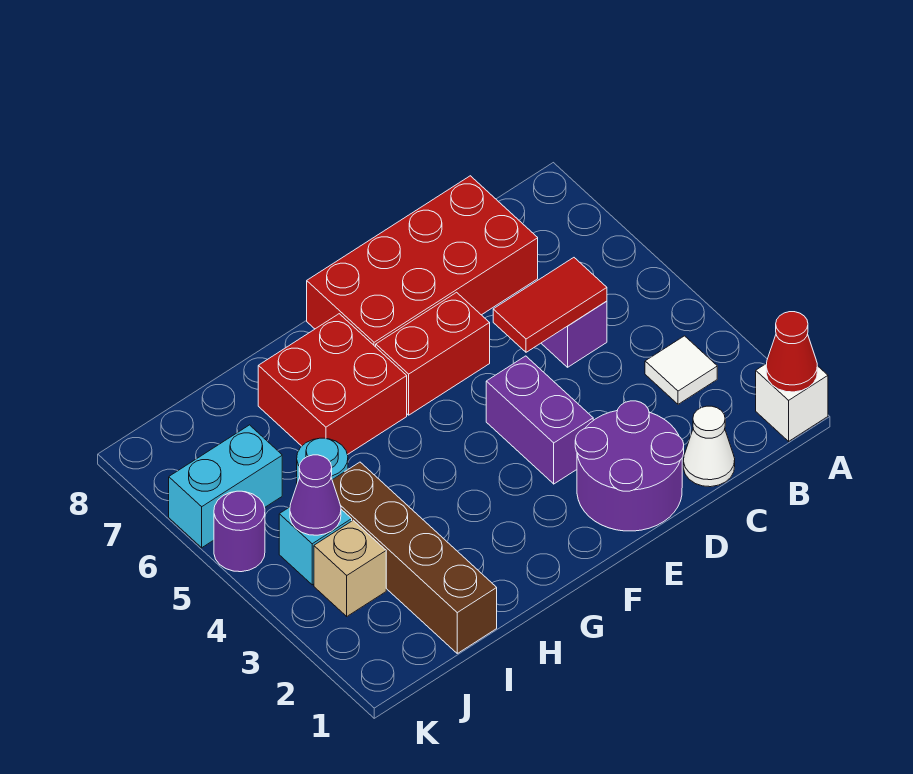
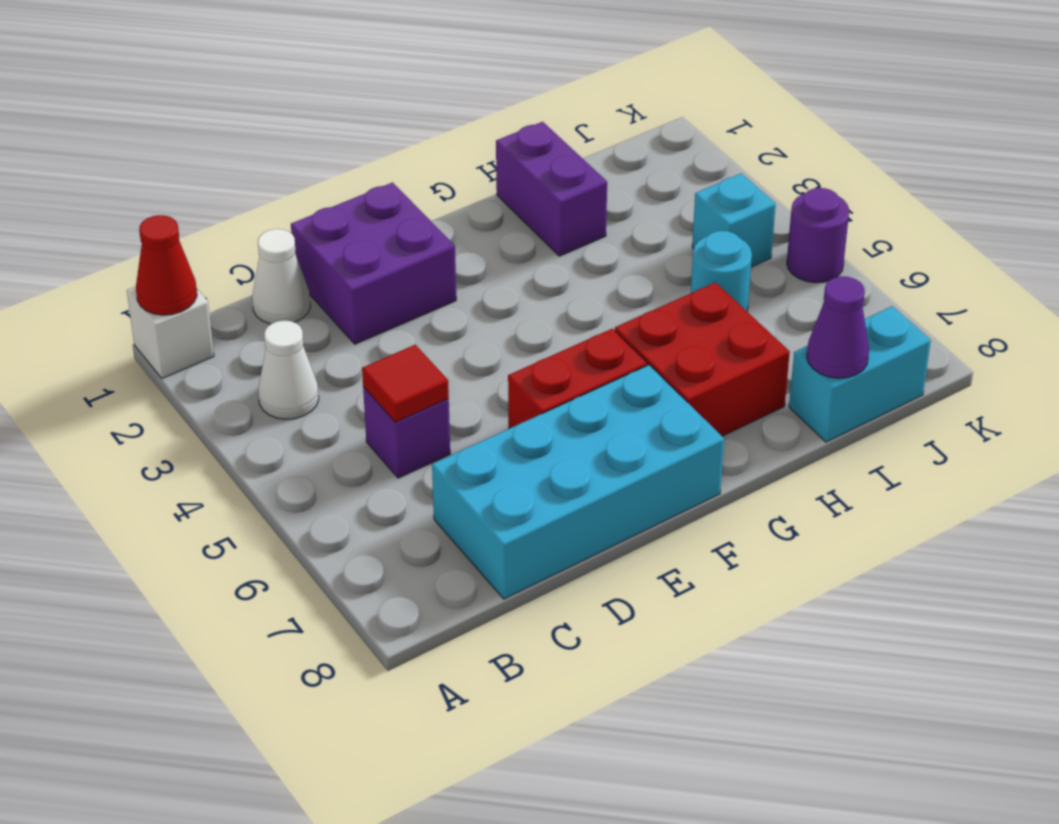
white 1x1 tile [645,336,717,404] -> white 1x1 cone [258,321,319,419]
red 1x2 tile [493,258,607,352] -> red 1x1 tile [362,345,449,422]
red 2x4 brick [307,176,538,347] -> cyan 2x4 brick [432,365,724,599]
purple 2x2 round brick [575,401,684,531] -> purple 2x2 brick [291,182,456,344]
purple 1x2 brick [486,356,593,484] -> purple 1x2 brick moved to [496,122,607,256]
brown 1x4 brick [332,462,497,653] -> none
tan 1x1 brick [314,520,386,616] -> none
purple 1x1 cone [290,455,341,535] -> purple 1x1 cone moved to [807,276,869,378]
cyan 1x2 brick [169,425,282,548] -> cyan 1x2 brick moved to [789,306,931,442]

